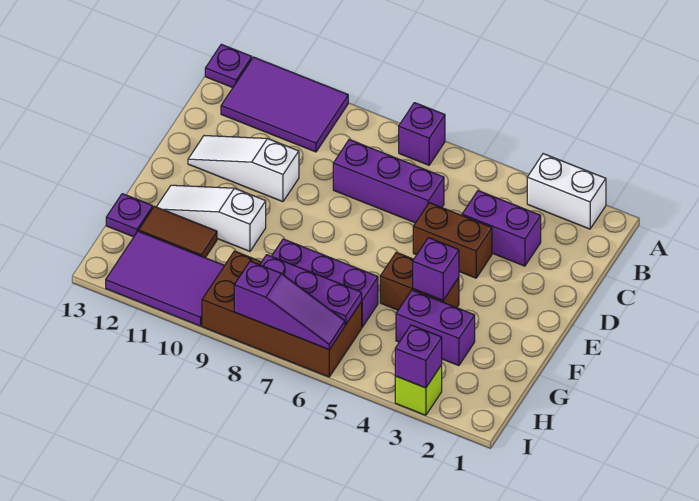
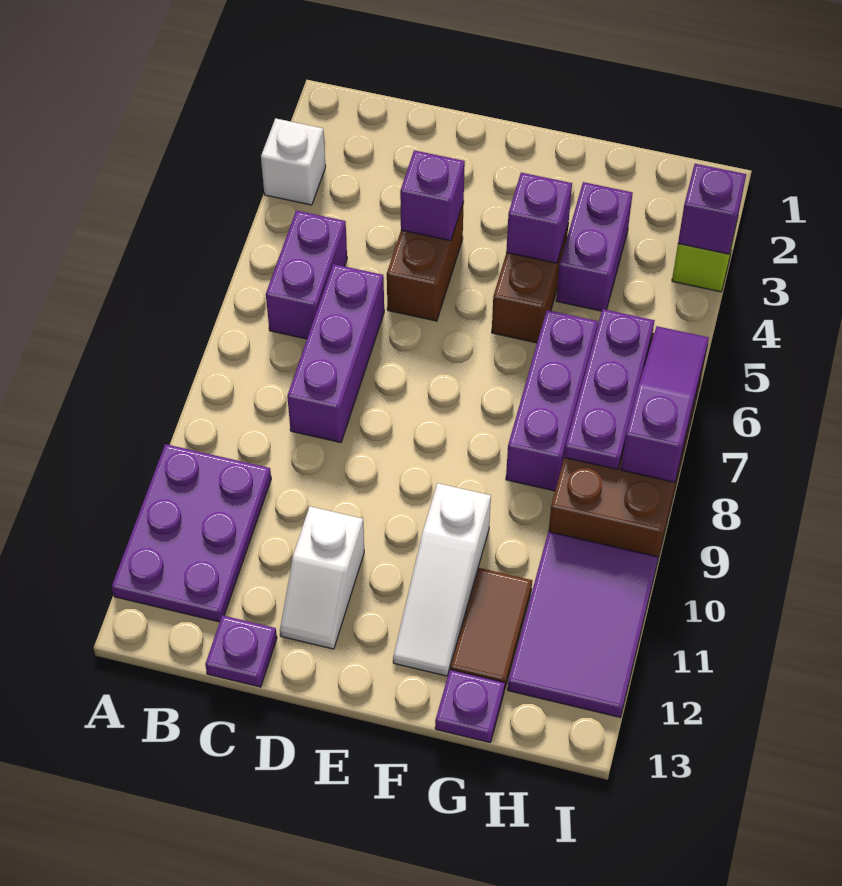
white 1x2 brick [527,154,606,229] -> white 1x1 brick [261,118,326,205]
purple 1x1 brick [399,103,445,165] -> purple 1x1 brick moved to [400,150,465,241]
purple 2x3 tile [221,57,348,152] -> purple 2x3 plate [112,444,271,622]
purple 1x1 plate [205,44,252,88] -> purple 1x1 plate moved to [205,615,277,687]
purple 1x2 brick [462,191,541,266] -> purple 1x2 brick moved to [266,211,347,339]
white 1x3 slope [188,136,299,202] -> white 1x2 slope [280,506,364,649]

